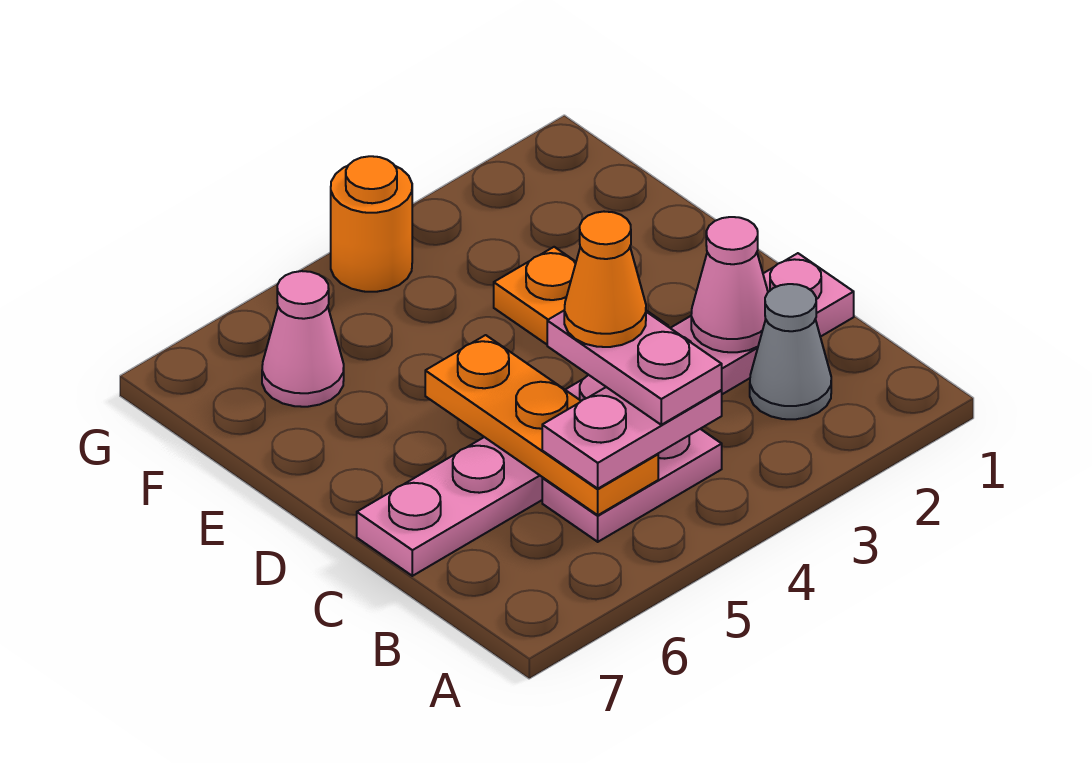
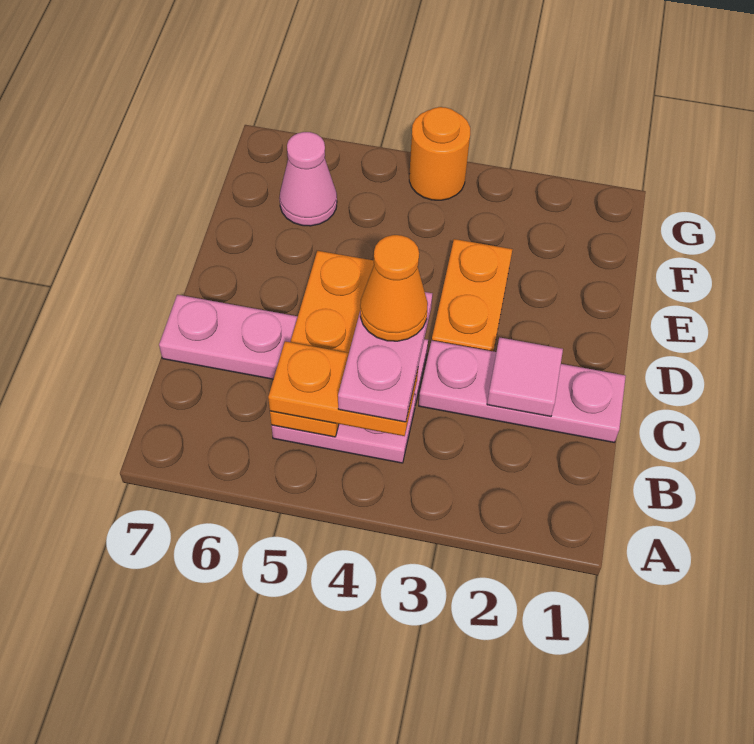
grey 1x1 cone [750,284,831,419] -> none
pink 1x2 plate [542,387,722,489] -> orange 1x2 plate [268,341,418,436]
pink 1x1 cone [691,217,768,352] -> pink 1x1 tile [487,337,563,416]

